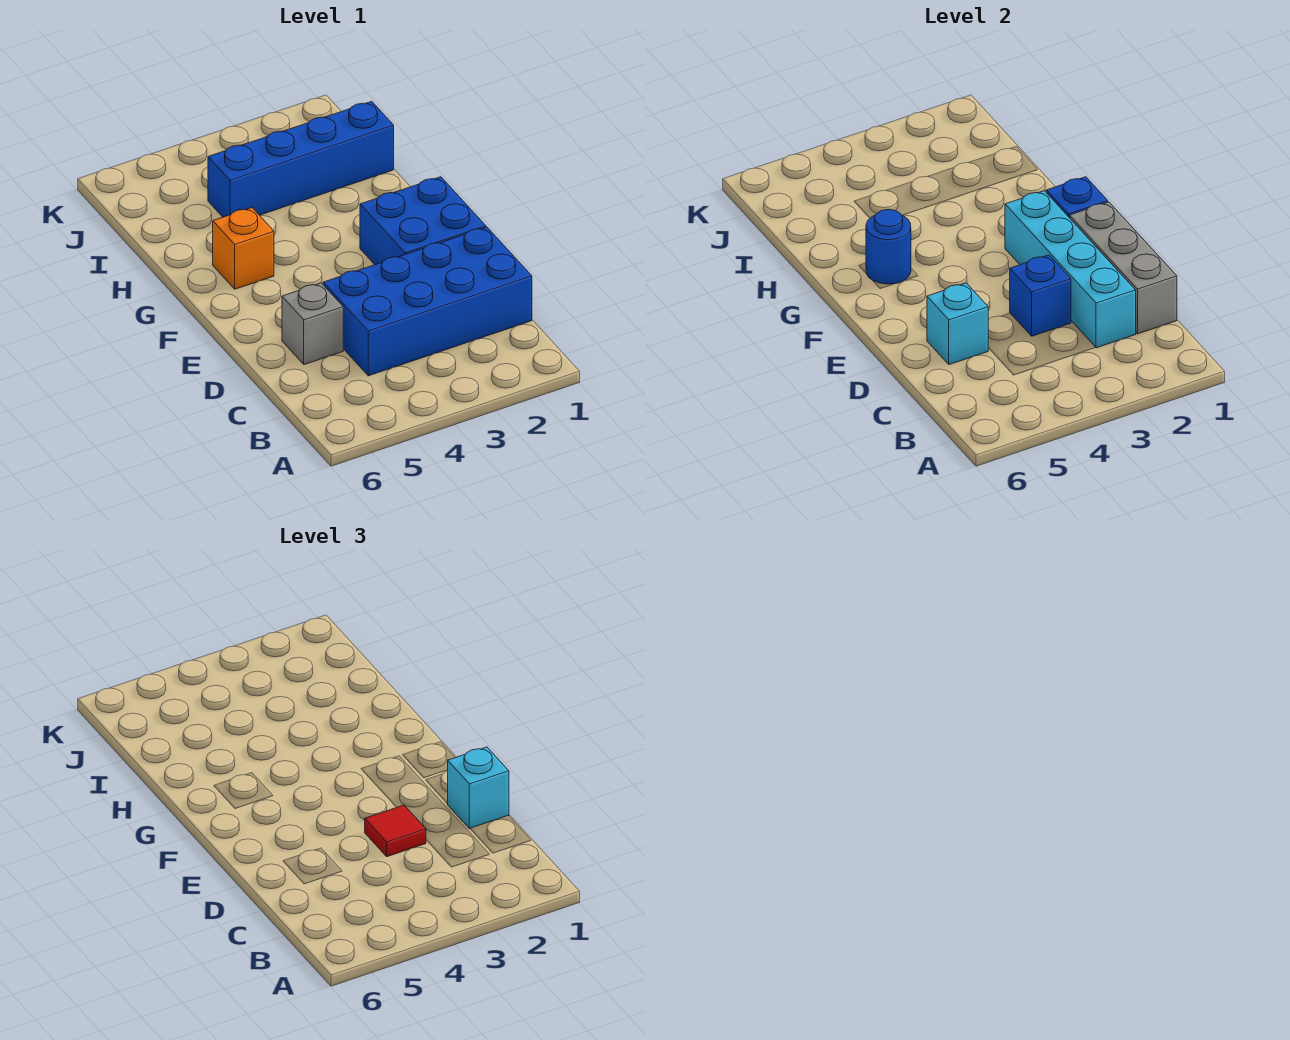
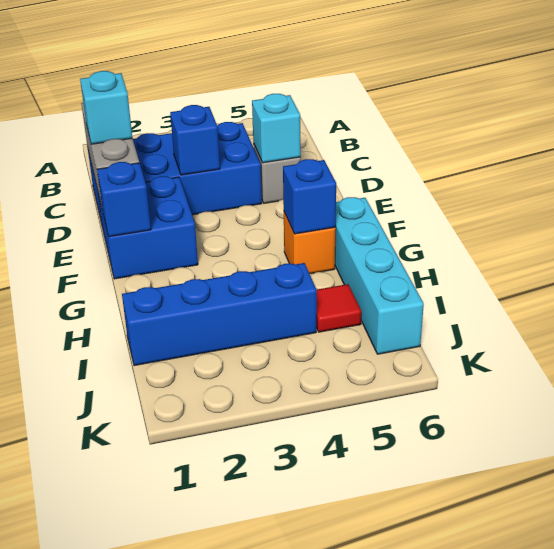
cyan 1x4 brick [1005,191,1136,348] -> cyan 1x4 brick moved to [335,197,424,354]
red 1x1 tile [365,805,426,857] -> red 1x1 tile moved to [316,284,361,332]
blue 1x1 round brick [866,209,911,284] -> blue 1x1 brick [283,159,336,234]

